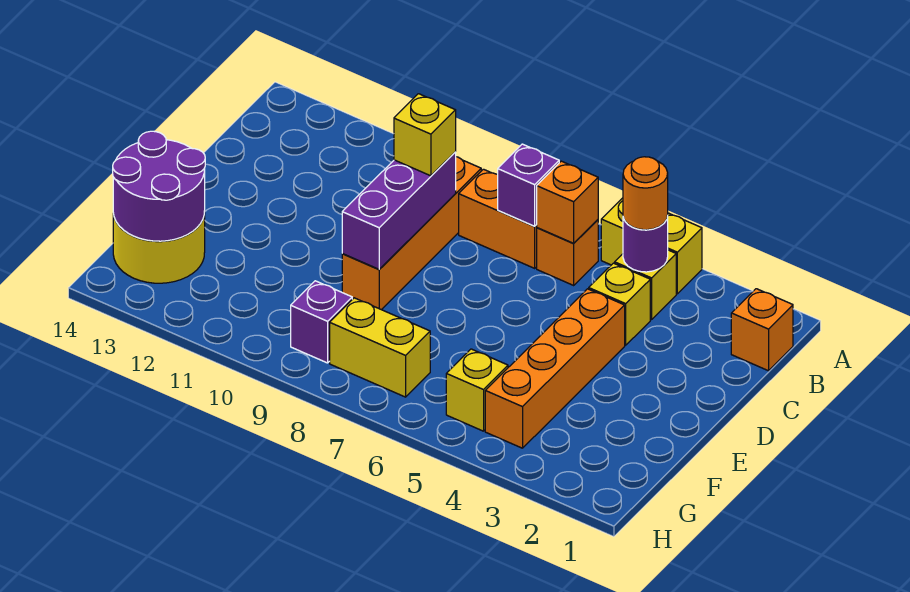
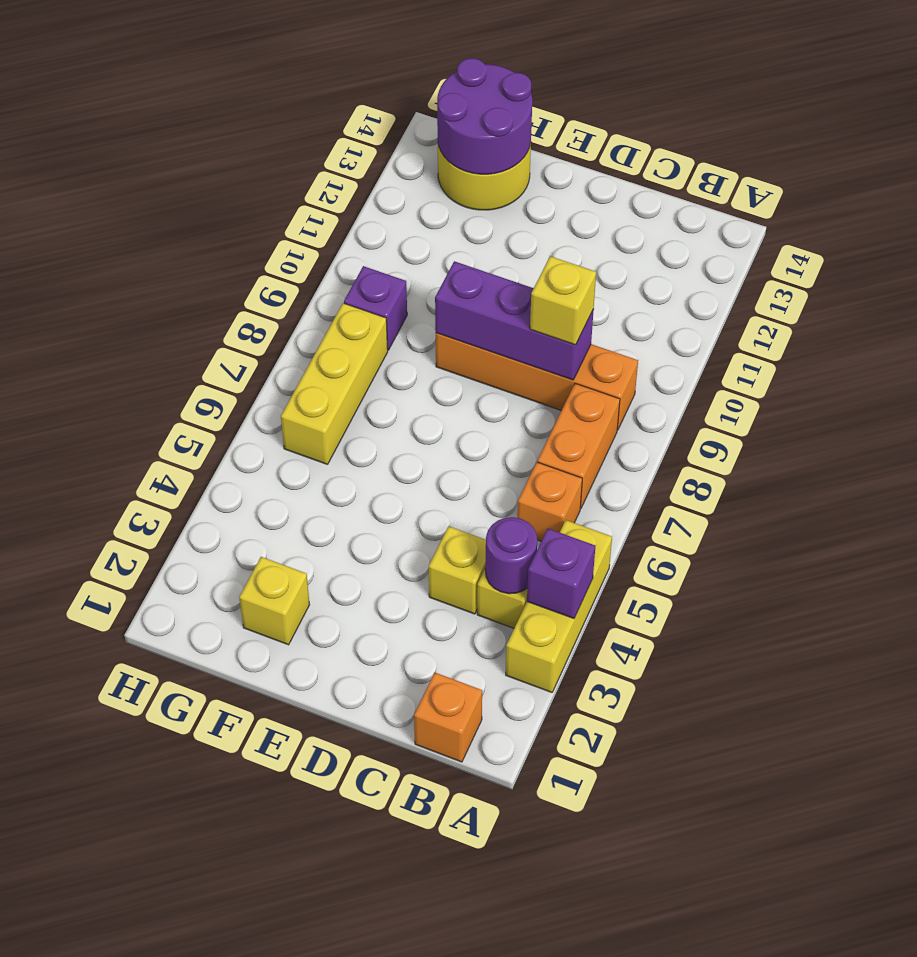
yellow 1x2 brick [601,198,702,294] -> yellow 1x3 brick [506,520,612,692]
orange 1x1 round brick [623,157,668,230] -> none
orange 1x1 brick [537,161,598,243] -> none
purple 1x1 brick [498,144,559,226] -> purple 1x1 brick moved to [527,529,596,618]
orange 1x4 brick [485,289,625,448] -> none
yellow 1x1 brick [446,349,508,431] -> yellow 1x1 brick moved to [239,557,310,645]
yellow 1x2 brick [330,298,430,397] -> yellow 1x3 brick [281,303,388,464]

